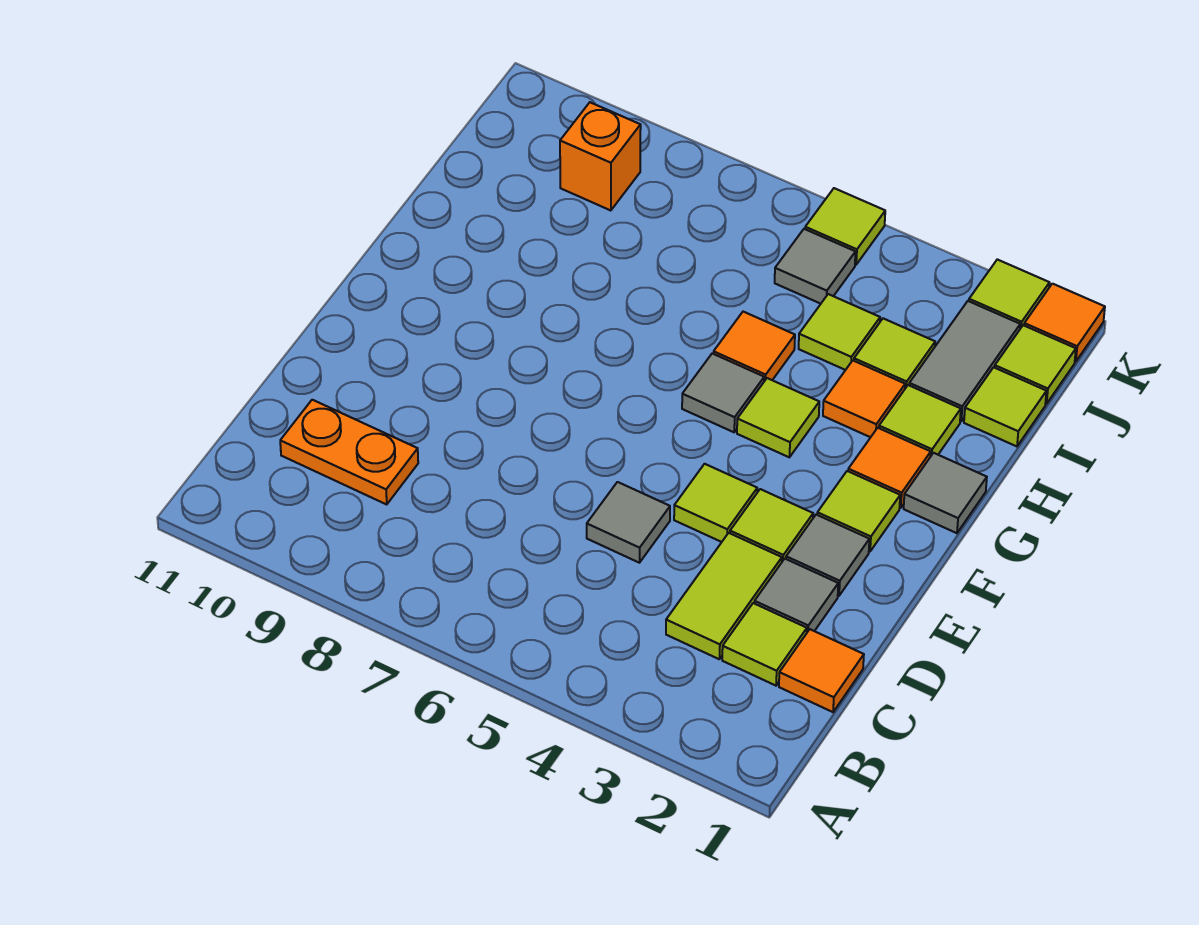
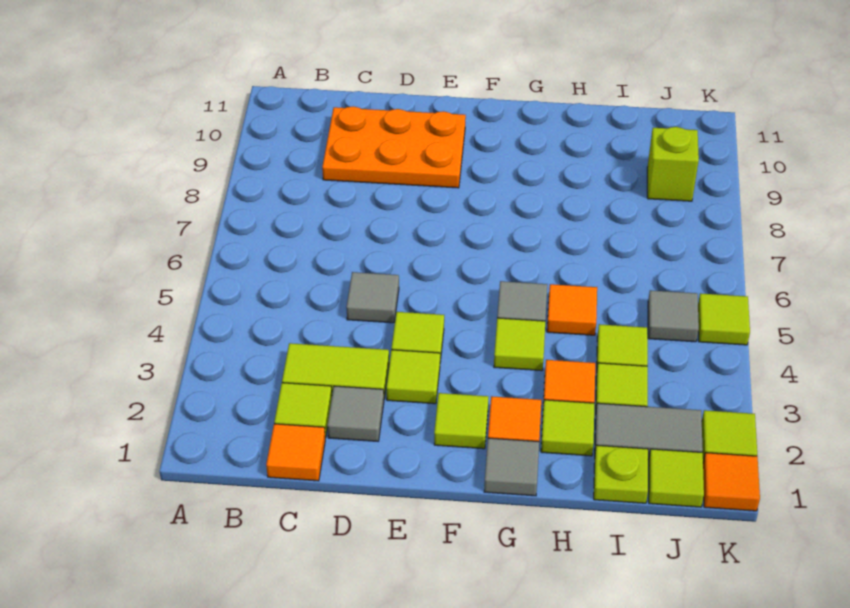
orange 1x2 plate [280,400,418,504] -> orange 2x3 plate [322,106,466,188]
grey 1x1 tile [786,515,869,596] -> none
lime 1x1 tile [964,367,1046,446] -> lime 1x1 plate [594,445,648,503]
orange 1x1 brick [560,102,641,211] -> lime 1x1 brick [647,127,699,201]

